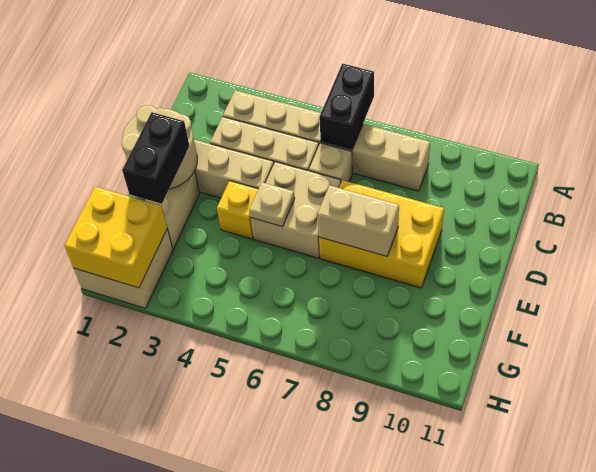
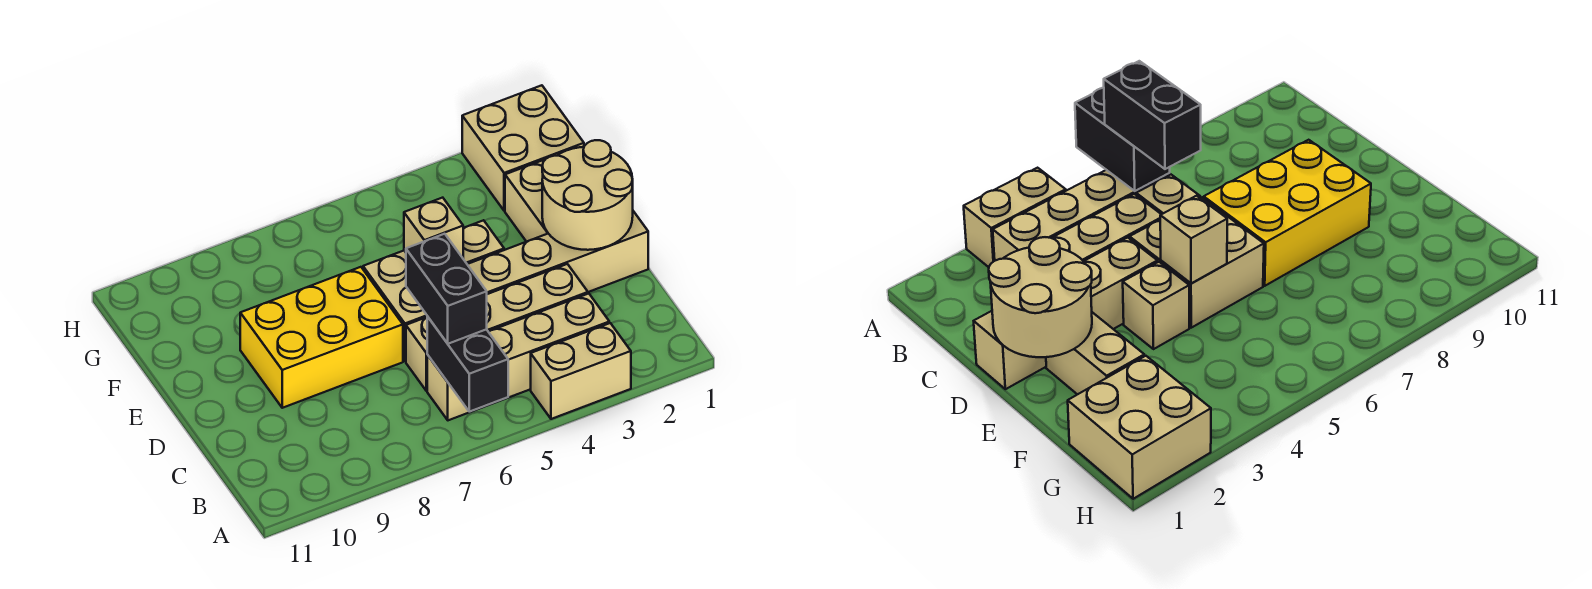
tan 1x6 brick [223,90,430,191] -> tan 1x4 brick [427,294,609,420]
black 1x2 brick [122,112,190,204] -> black 1x2 brick moved to [406,234,487,344]
yellow 1x1 brick [217,181,258,239] -> tan 1x1 brick [463,220,504,264]
tan 1x1 plate [249,182,295,227] -> tan 1x1 brick [404,198,463,258]
tan 1x2 brick [317,185,399,256] -> tan 1x2 brick moved to [531,323,631,419]
yellow 2x2 brick [64,187,167,288] -> none

